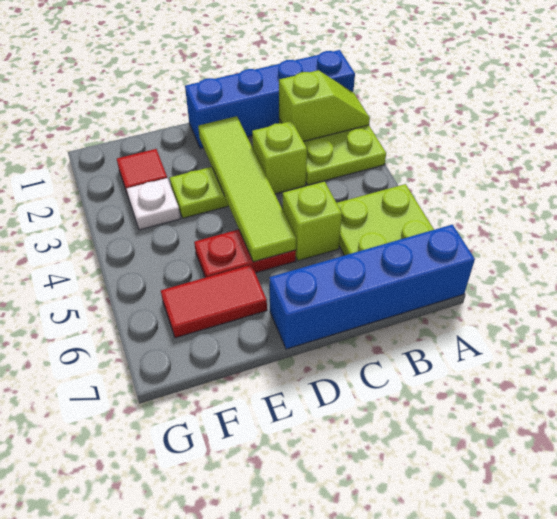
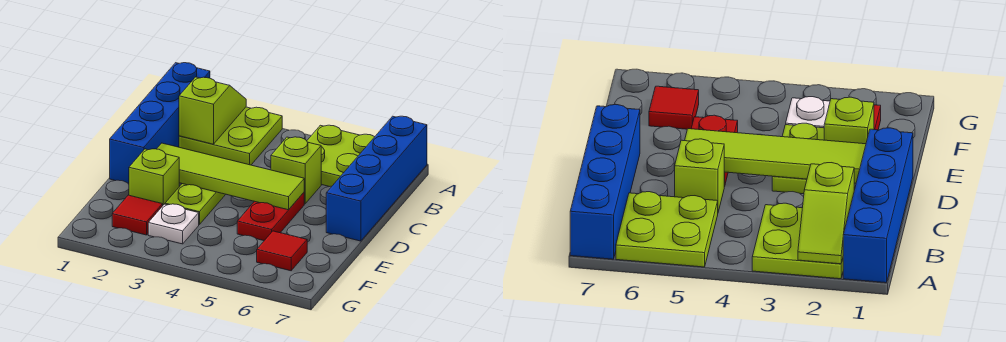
lime 1x1 brick [252,121,307,194] -> lime 1x1 brick moved to [129,149,179,205]
red 1x2 tile [161,265,267,338] -> red 1x1 tile [257,231,307,271]

